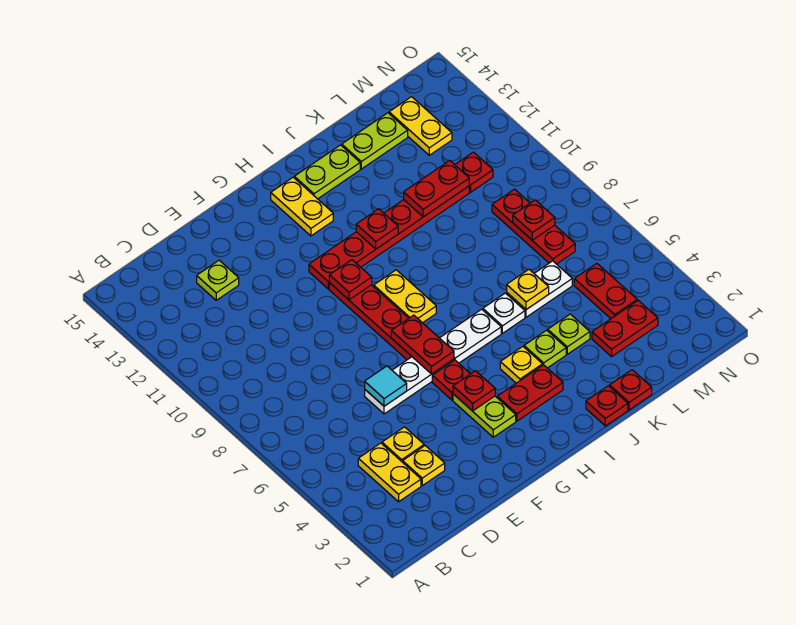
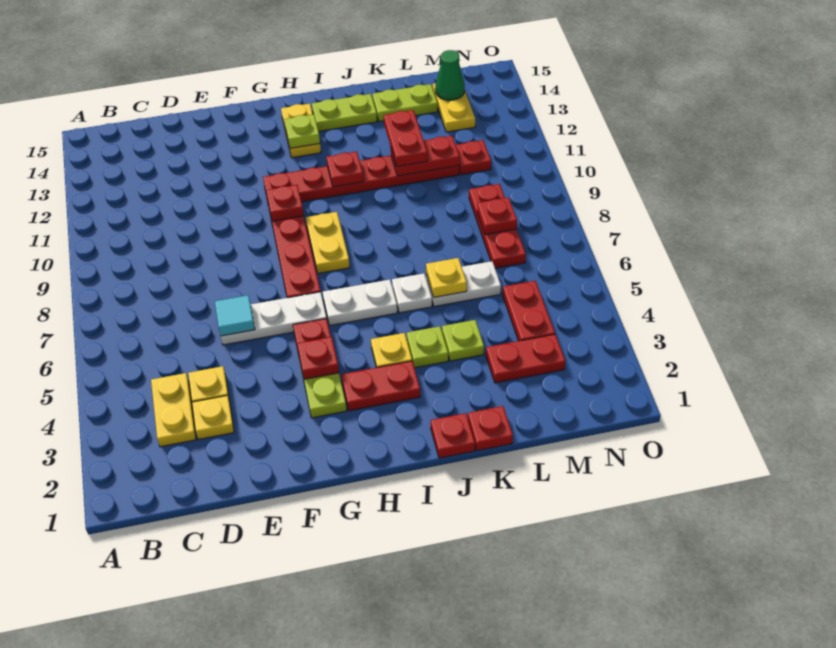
lime 1x1 plate [197,260,239,300] -> lime 1x1 plate moved to [284,114,320,148]
red 1x2 plate [391,315,454,374] -> red 1x2 plate moved to [384,110,427,166]
none -> green 1x1 cone [435,50,465,100]

